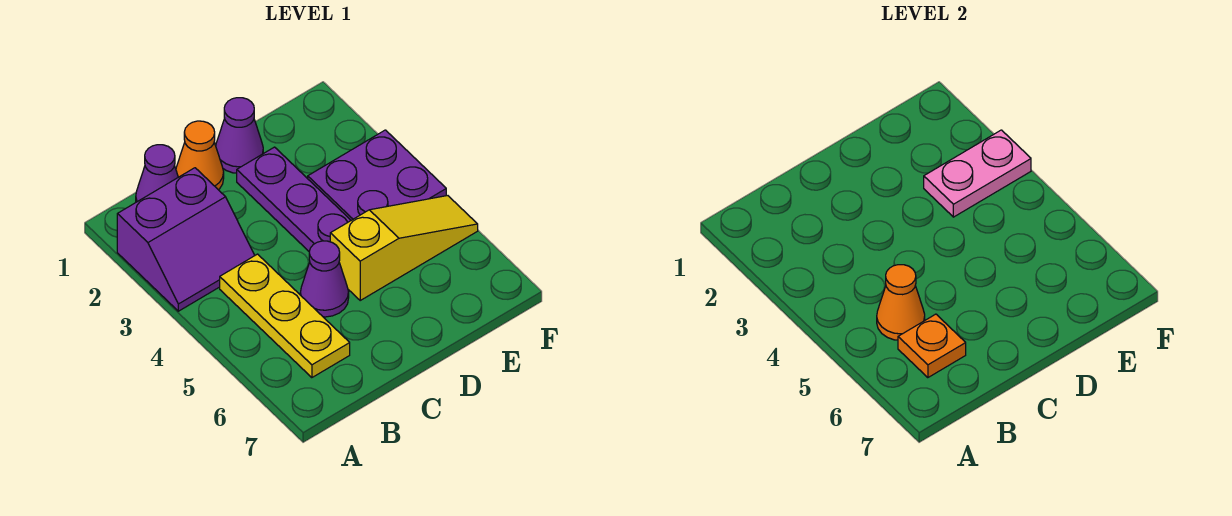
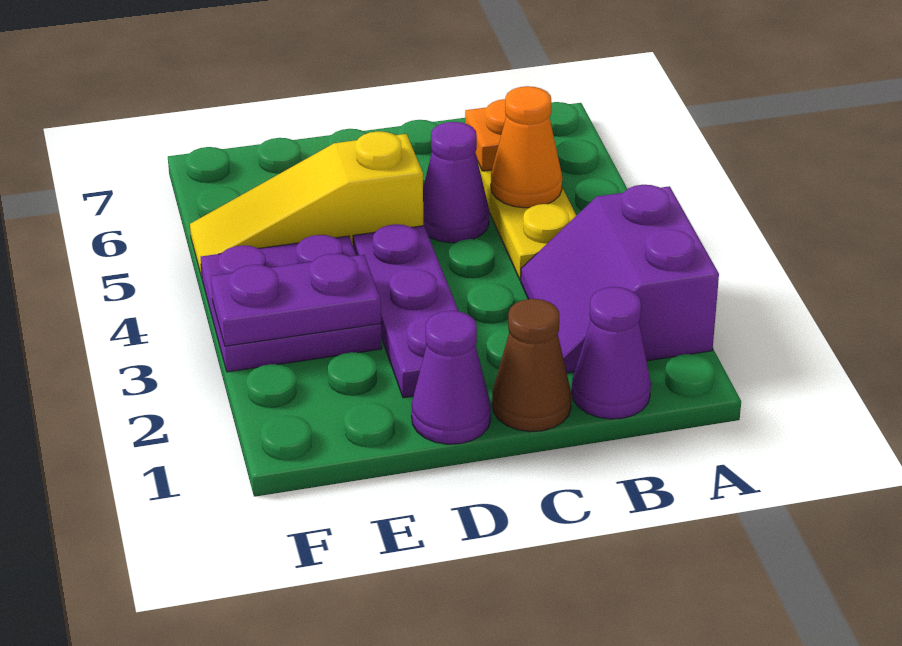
purple 2x2 slope [117,168,255,311] -> purple 2x2 slope turned to [521,185,719,373]
orange 1x1 cone [176,121,224,190] -> brown 1x1 cone [492,299,571,432]
pink 1x2 plate [924,130,1031,217] -> purple 1x2 plate [211,254,381,346]

